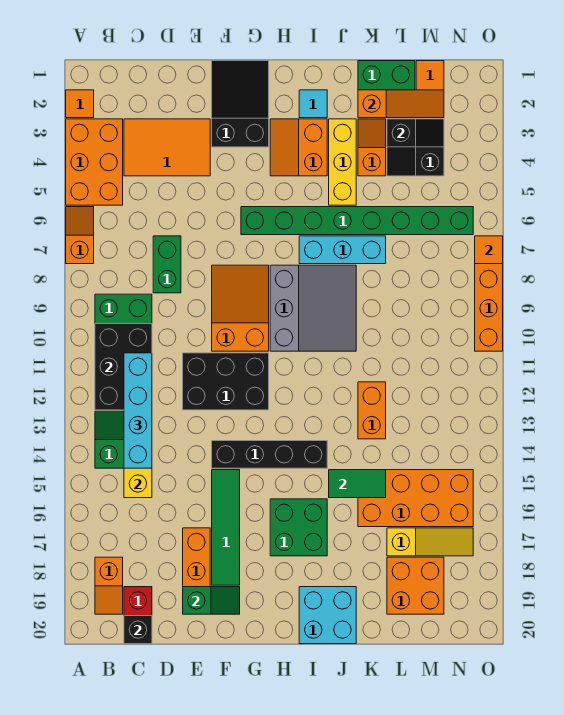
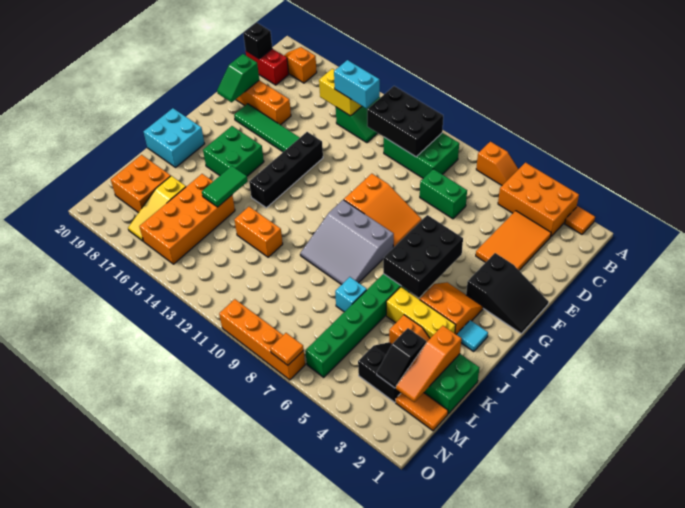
cyan 1x4 brick [124,353,152,468] -> cyan 1x2 brick [334,60,380,108]
black 2x3 brick [183,353,269,410] -> black 2x3 brick moved to [383,215,463,298]
cyan 1x3 brick [299,236,386,264] -> cyan 1x1 brick [335,277,367,312]

